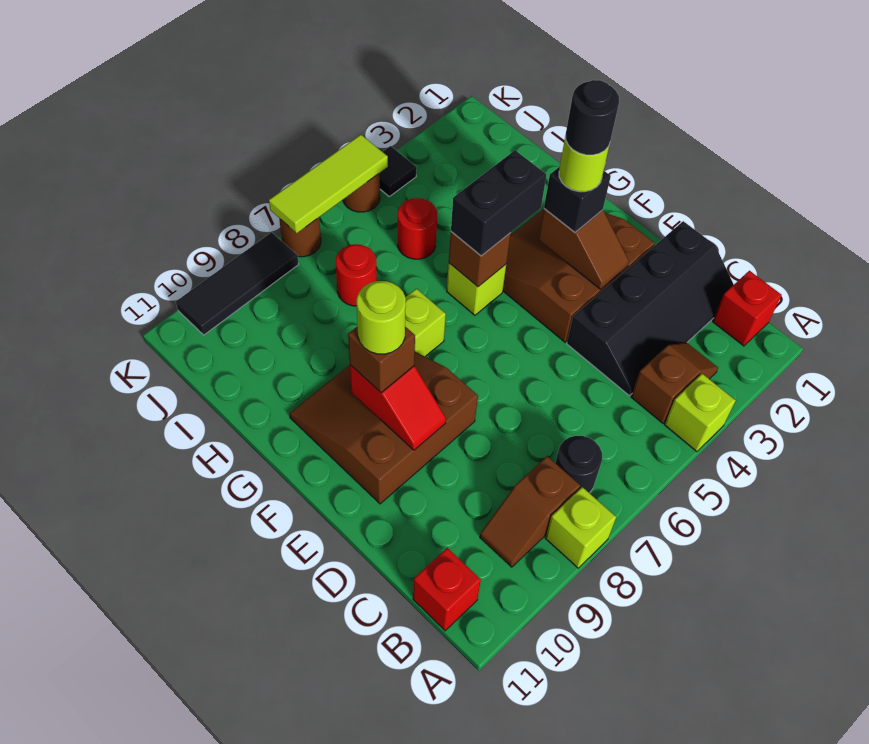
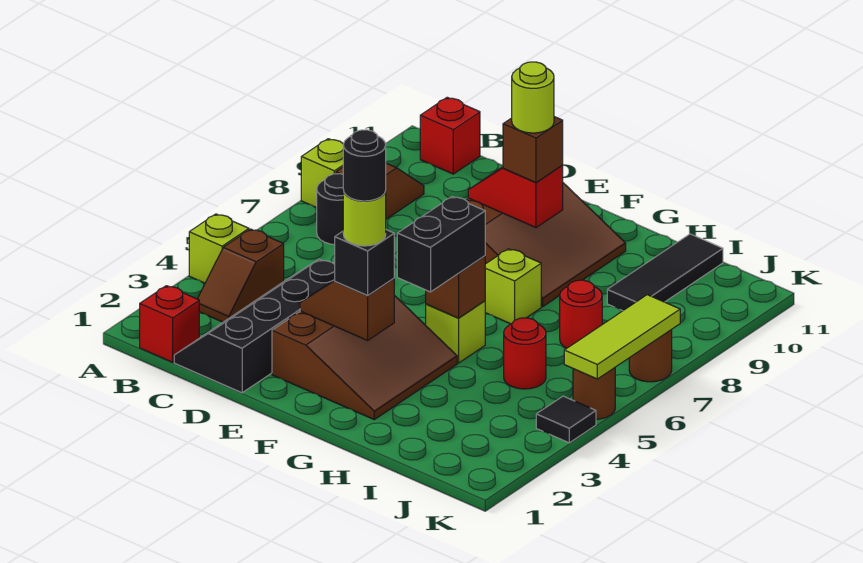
black 1x3 tile [176,232,299,335] -> black 1x3 tile moved to [607,234,723,311]

